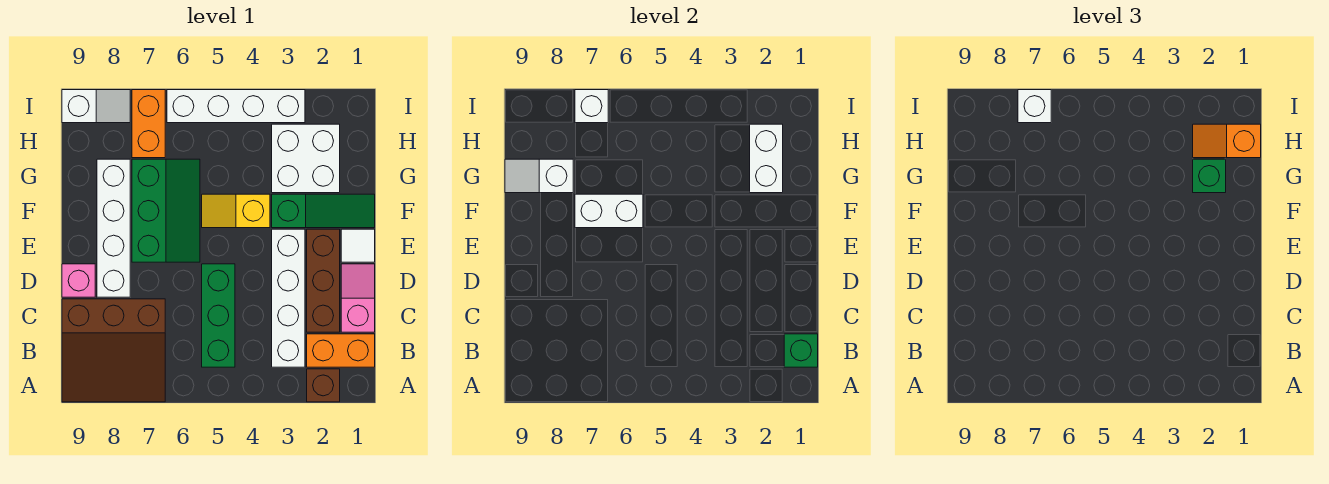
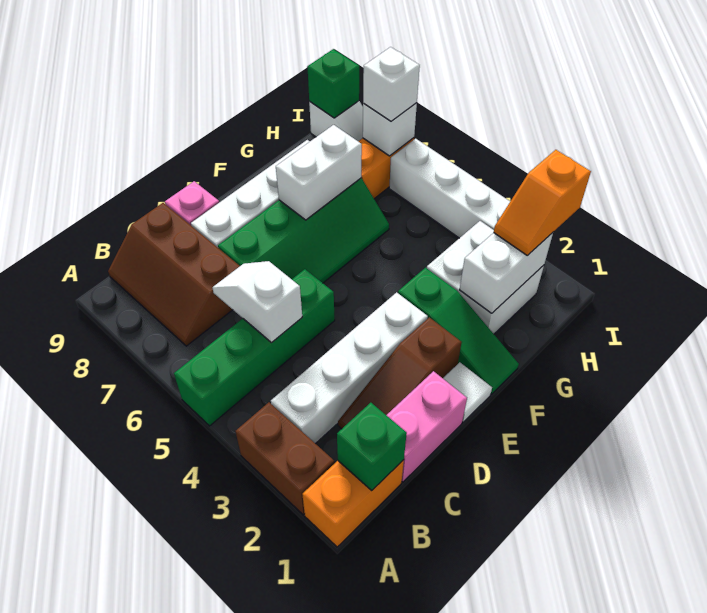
brown 1x1 brick [307,369,340,402] -> brown 1x2 brick [235,402,334,515]
brown 3x3 slope [62,299,165,402] -> brown 2x3 slope [108,203,240,346]
orange 1x2 brick [307,334,375,367] -> orange 1x2 brick turned to [302,460,404,547]
green 1x3 brick [202,264,235,367] -> green 1x4 brick [174,269,335,426]
pink 1x2 slope [341,264,375,332] -> pink 1x2 brick [387,371,467,482]
brown 1x3 brick [307,229,340,332] -> brown 1x3 slope [338,317,462,429]
green 2x3 slope [132,159,200,262] -> green 2x4 slope [218,178,389,283]
yellow 1x2 slope [202,194,270,228] -> none
white 1x2 brick [575,194,643,228] -> white 1x2 brick turned to [276,125,362,220]
green 1x1 brick [1193,159,1226,193] -> green 1x1 brick moved to [307,49,359,118]
white 1x2 slope [505,159,573,193] -> white 1x2 slope moved to [212,261,302,343]
orange 1x2 slope [1193,124,1261,158] -> orange 1x2 slope turned to [494,150,591,256]

